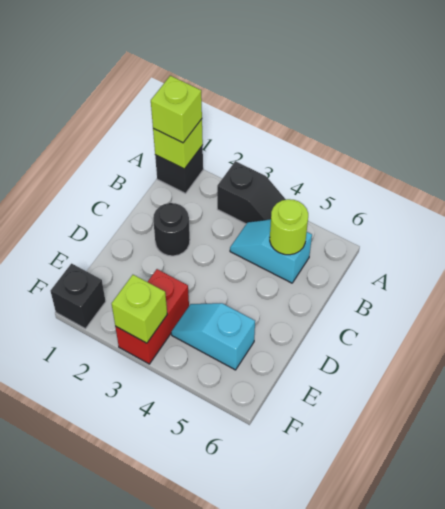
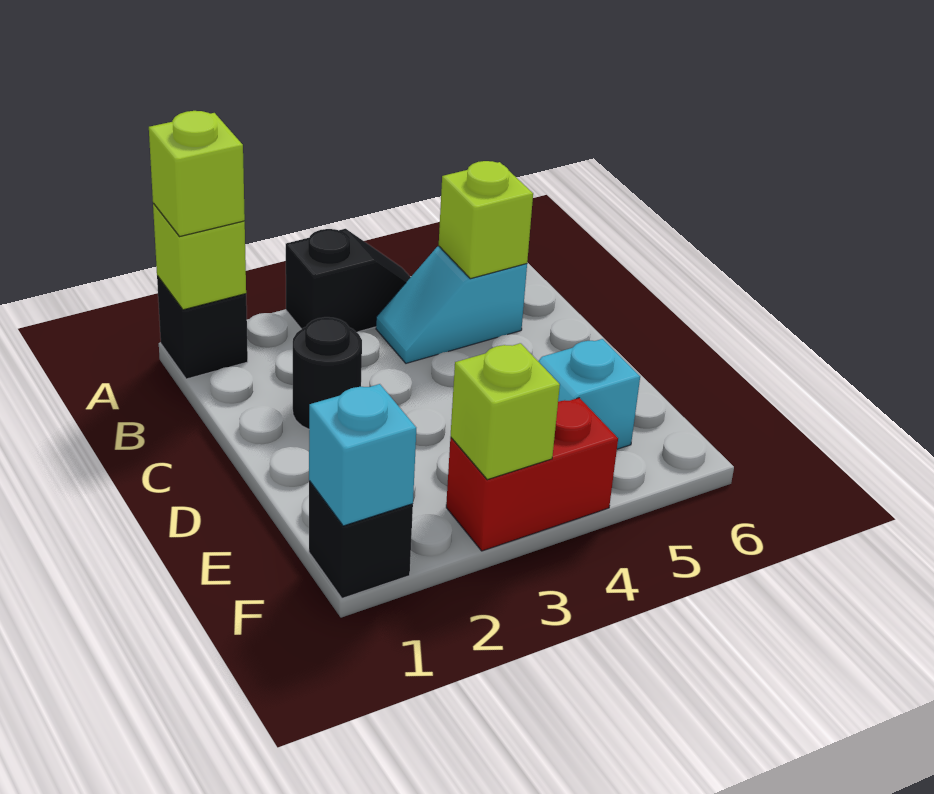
lime 1x1 round brick [270,199,308,255] -> lime 1x1 brick [439,161,533,279]
red 1x2 brick [115,269,189,364] -> red 1x2 brick turned to [446,398,618,551]
none -> cyan 1x1 brick [309,384,416,526]

